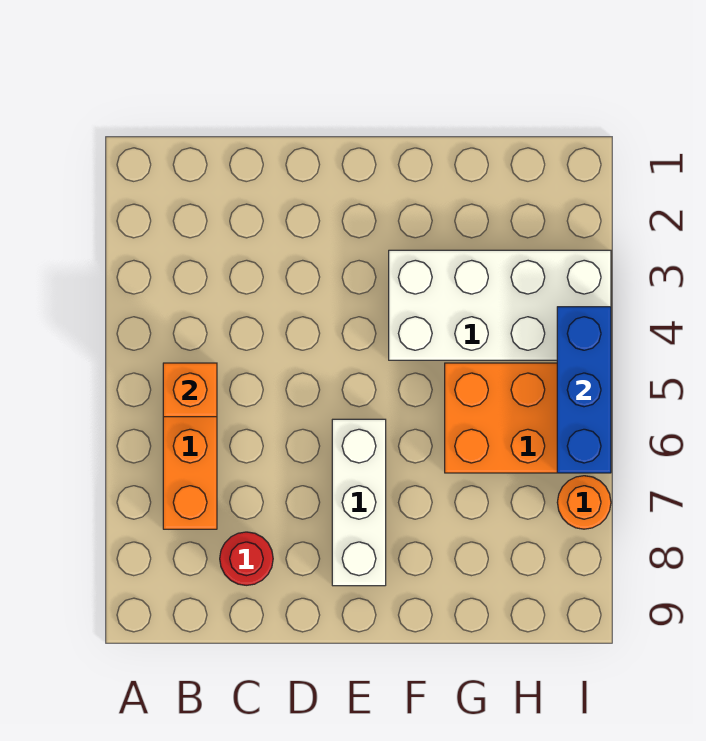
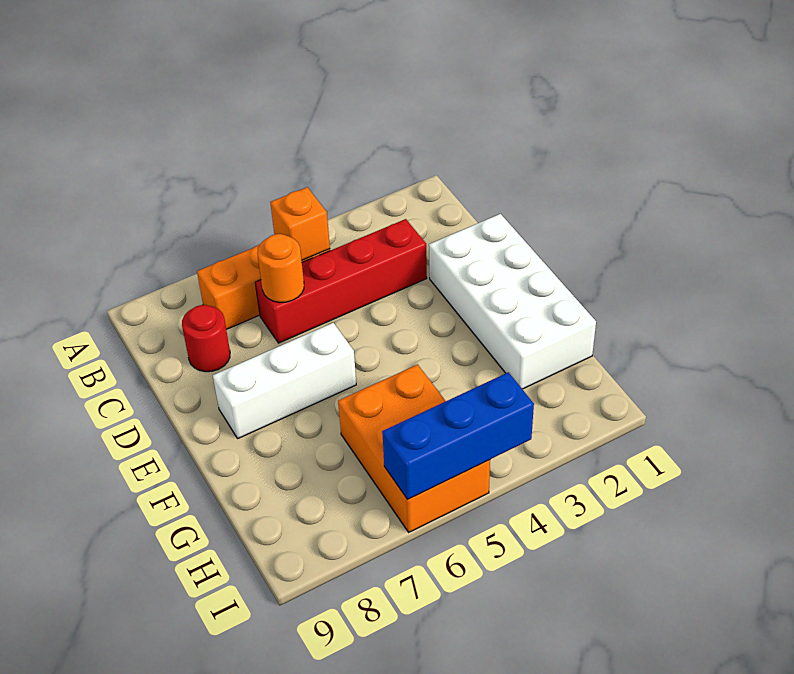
none -> red 1x4 brick [255,219,427,343]
white 2x4 brick [389,250,611,360] -> white 2x4 brick moved to [429,214,596,389]
orange 1x1 round brick [557,476,611,529] -> orange 1x1 round brick moved to [257,234,304,302]

